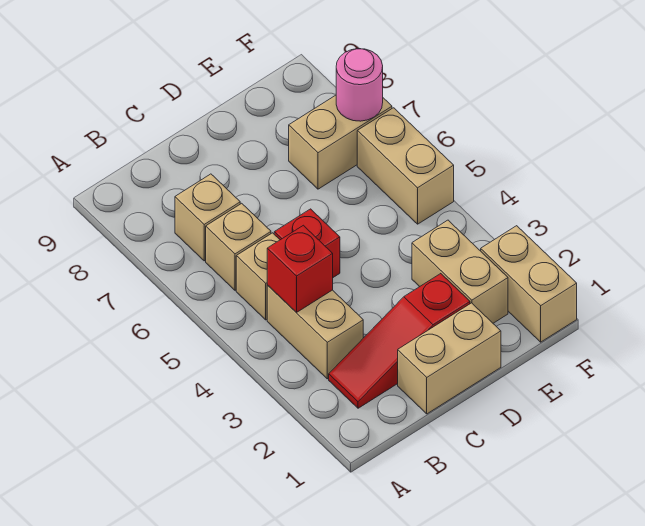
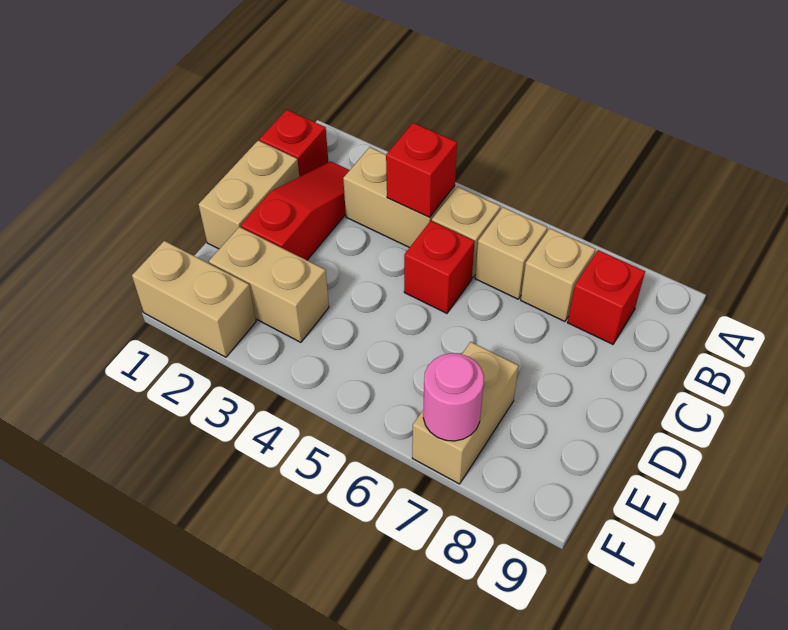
none -> red 1x1 brick [260,110,328,177]
none -> red 1x1 brick [567,250,645,344]
tan 1x2 brick [357,108,454,224] -> none

